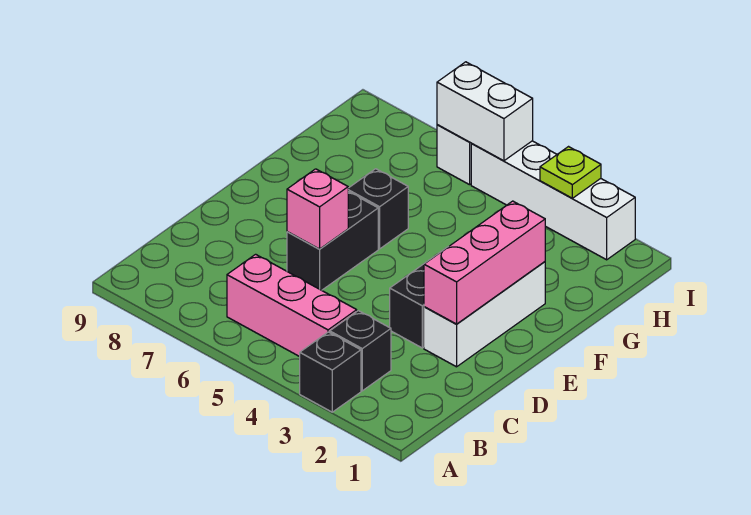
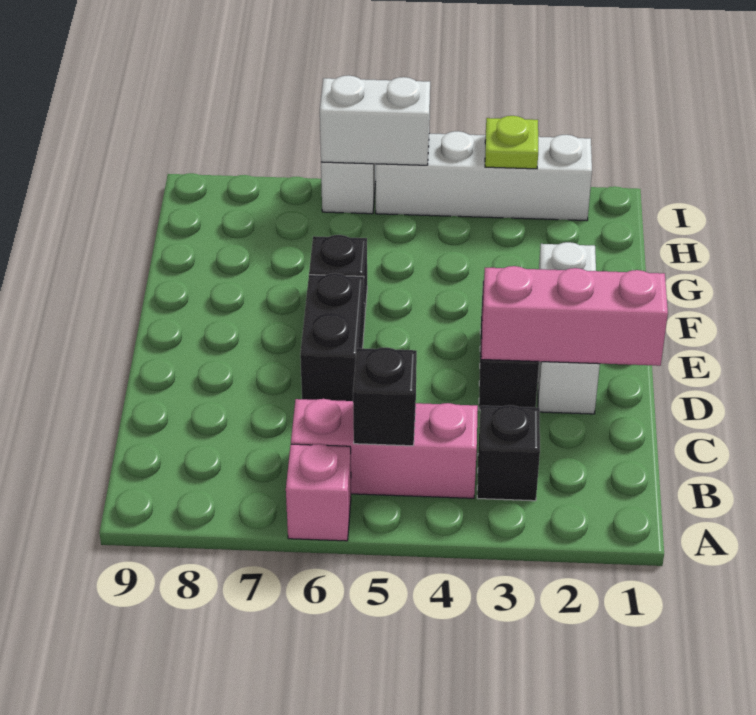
black 1x1 brick [300,332,361,412] -> black 1x1 brick moved to [353,347,417,446]
pink 1x3 brick [424,201,545,324] -> pink 1x3 brick turned to [481,266,668,366]
pink 1x1 brick [287,169,348,249] -> pink 1x1 brick moved to [286,444,351,541]

